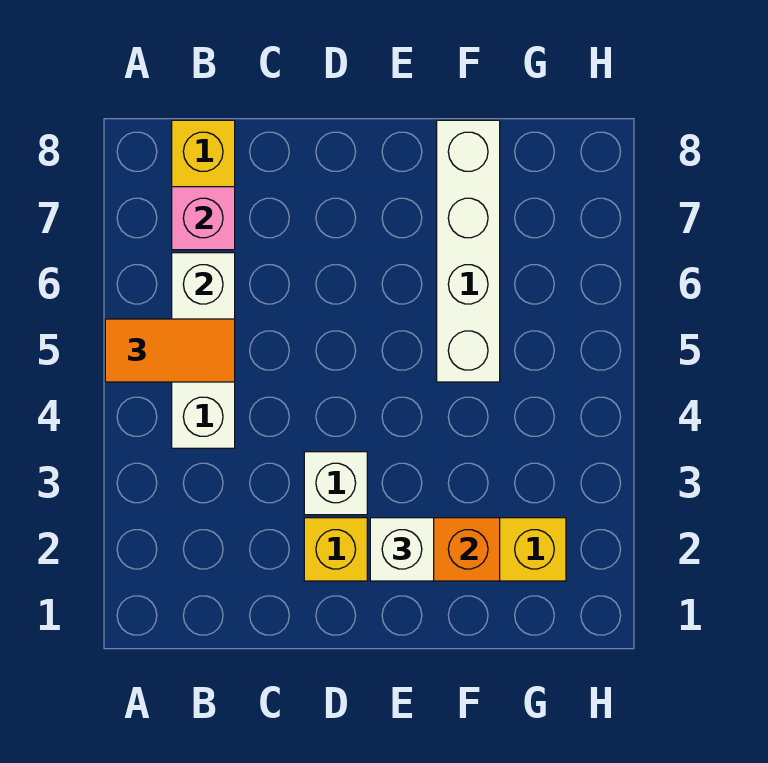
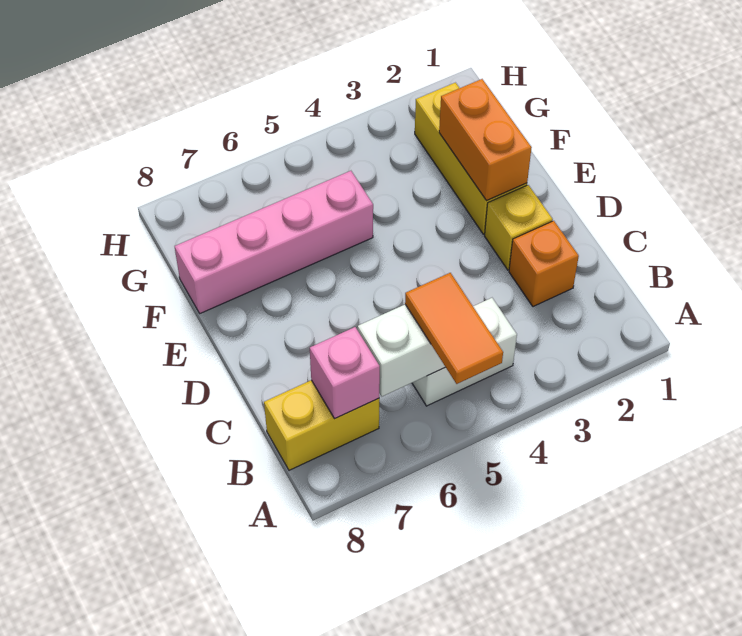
none -> orange 1x1 brick [509,221,579,306]
white 1x1 brick [304,452,367,515] -> none
white 1x1 brick [370,518,434,581] -> none
white 1x4 brick [437,120,500,382] -> pink 1x4 brick [175,171,373,313]

